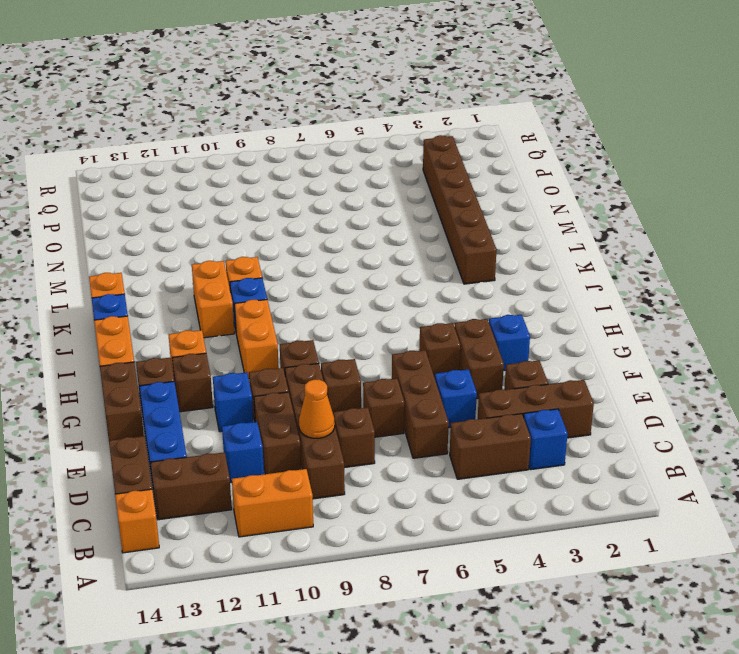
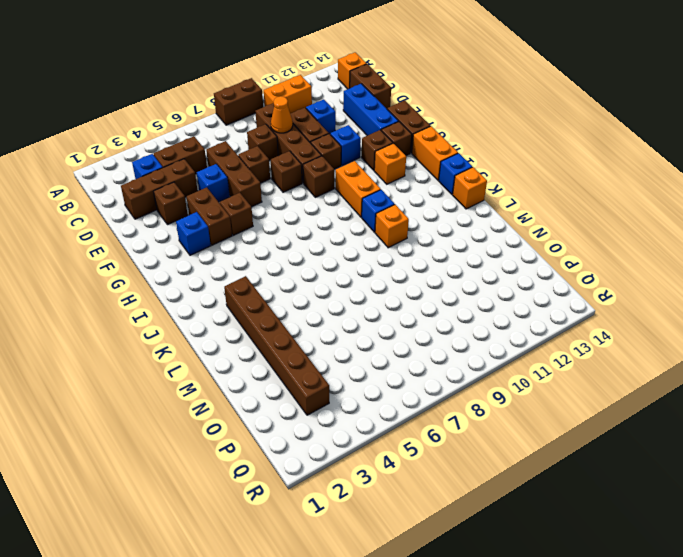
brown 1x2 brick [150,452,232,520] -> brown 1x2 brick moved to [214,78,263,125]
orange 1x2 brick [192,261,234,338] -> none

